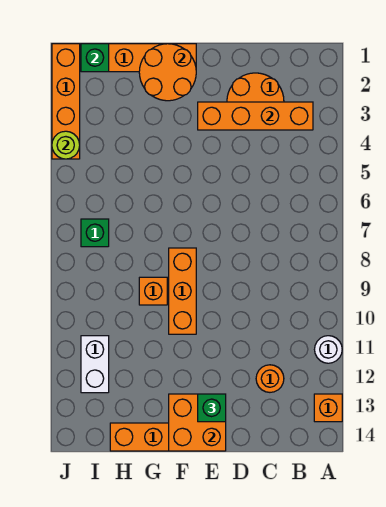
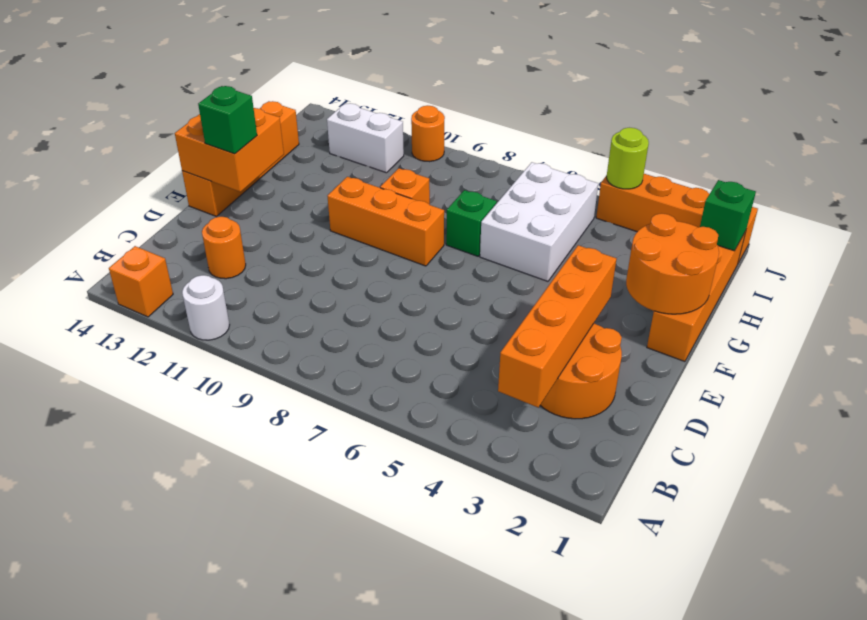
none -> white 2x3 brick [480,162,598,281]
green 1x1 brick [81,219,109,247] -> green 1x1 brick moved to [446,190,497,256]
none -> orange 1x1 round brick [411,106,445,162]

